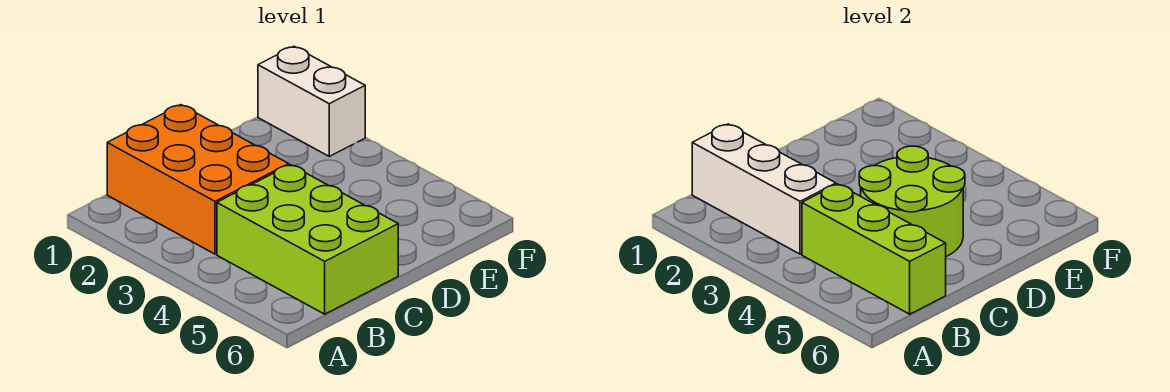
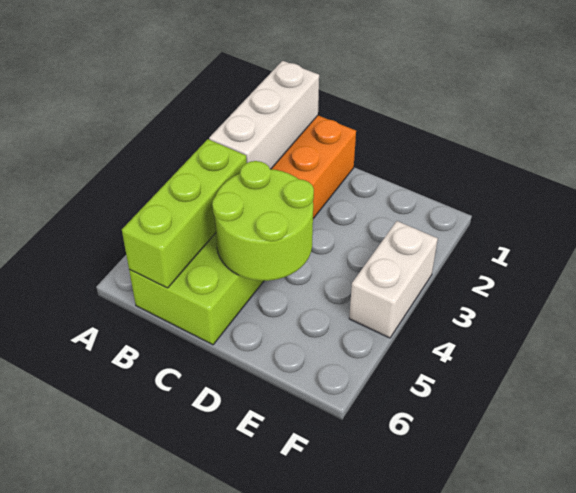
white 1x2 brick [258,46,365,156] -> white 1x2 brick moved to [349,221,438,338]

